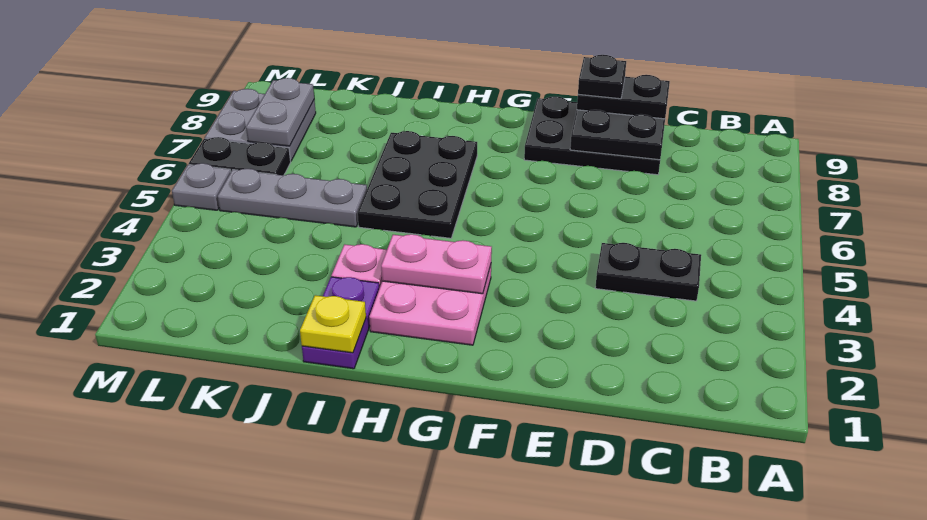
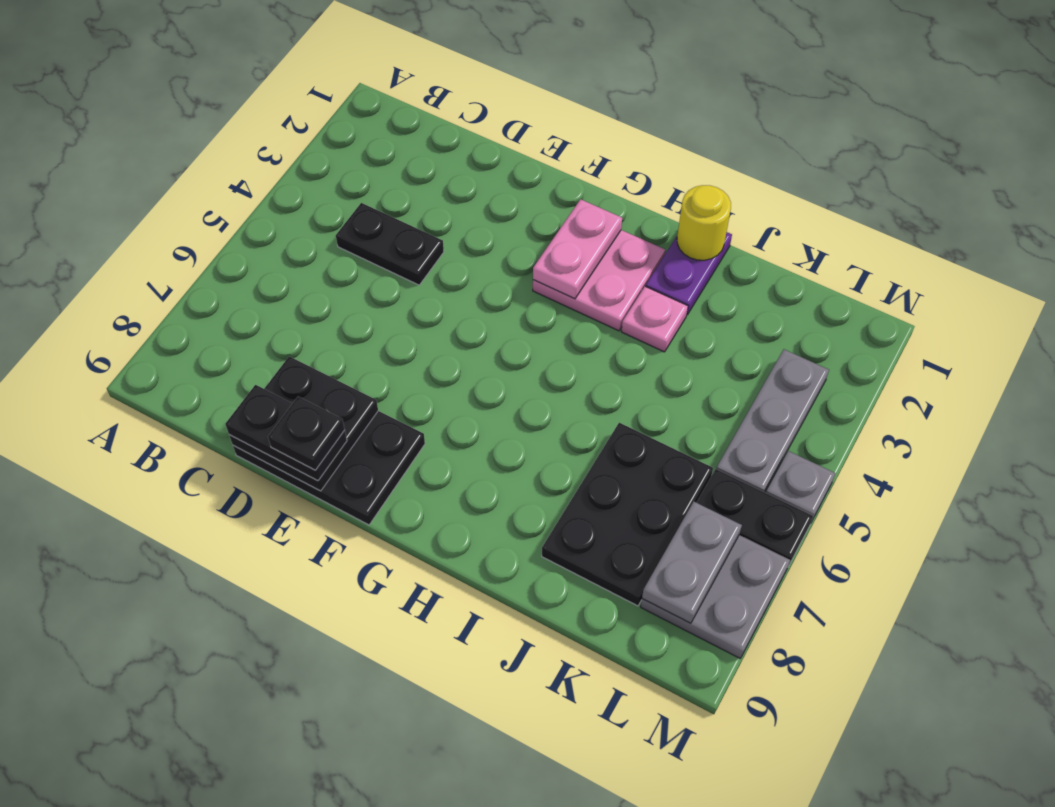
pink 1x2 plate [381,234,492,294] -> pink 1x2 plate turned to [533,199,622,299]
black 2x3 plate [358,131,477,238] -> black 2x3 plate moved to [542,423,713,606]
yellow 1x1 plate [300,295,366,353] -> yellow 1x1 round brick [677,185,731,260]
grey 1x3 plate [217,169,367,227] -> grey 1x3 plate turned to [716,349,829,492]

